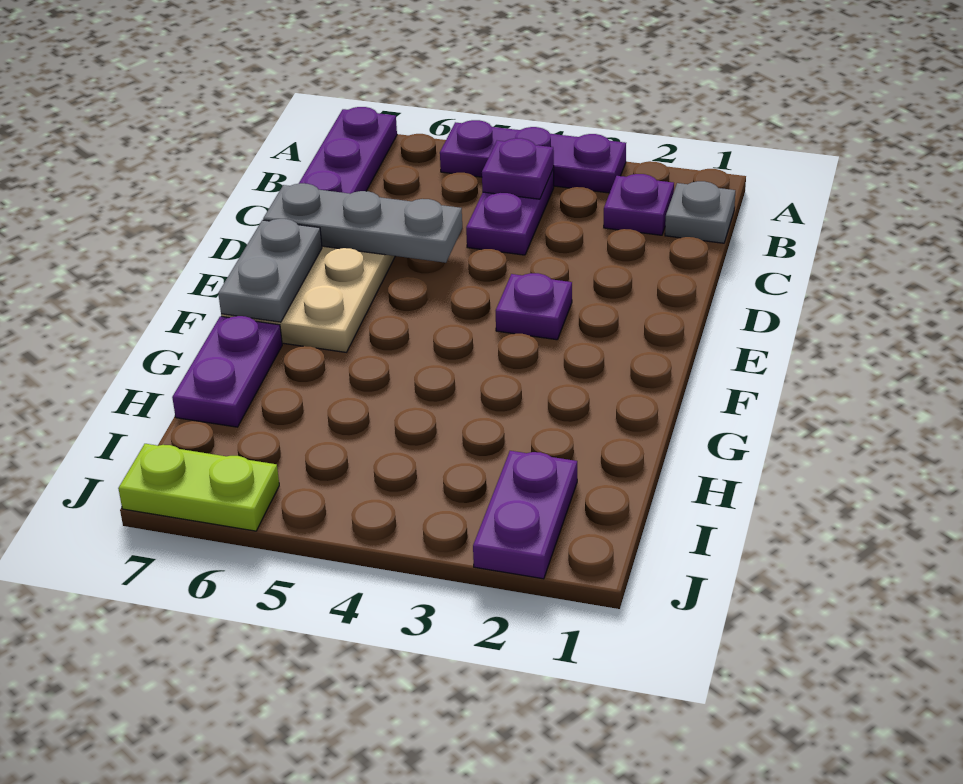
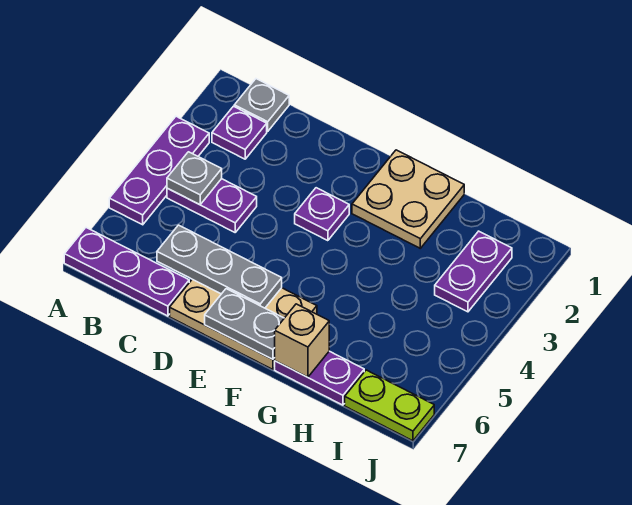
purple 1x1 plate [482,138,554,199] -> grey 1x1 plate [167,152,222,205]
grey 1x3 plate [263,183,462,263] -> grey 1x3 plate turned to [157,225,282,308]
none -> tan 2x2 plate [352,150,464,248]
none -> tan 1x1 brick [275,304,329,377]
purple 1x2 plate [473,451,577,579] -> purple 1x2 plate turned to [435,231,512,312]
lime 1x2 plate [118,444,279,531] -> lime 1x2 plate turned to [345,370,434,441]

